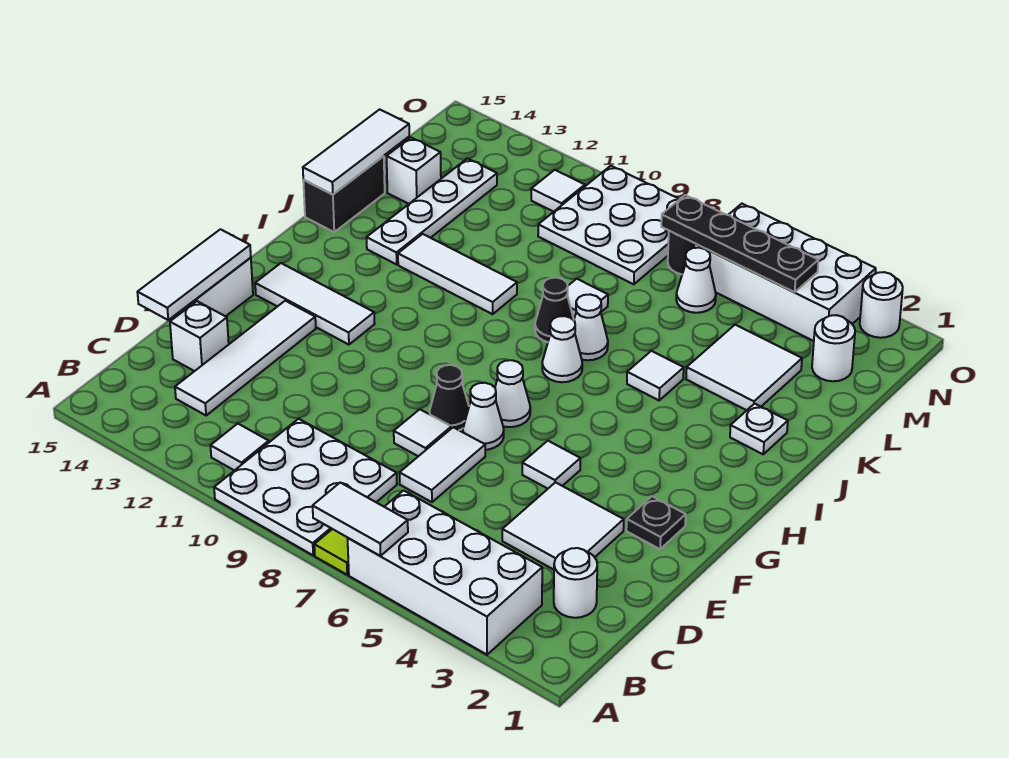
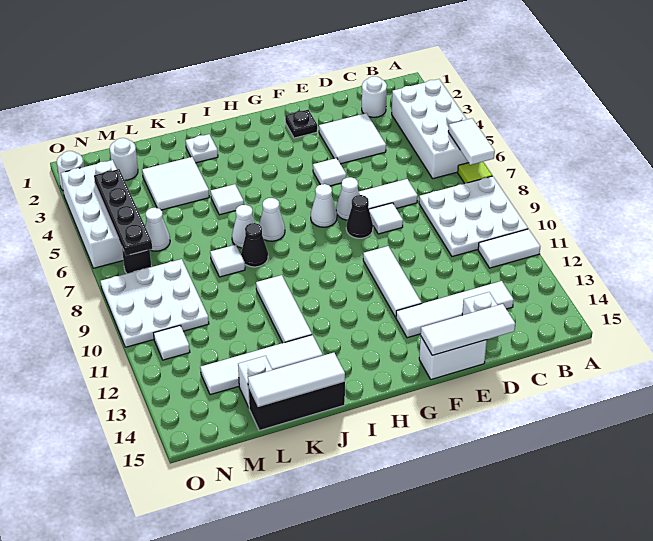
white 1x1 tile [210,424,269,471] -> white 1x2 tile [478,229,540,268]
white 1x3 tile [255,263,375,345] -> white 1x3 tile moved to [363,246,422,317]
white 1x4 plate [367,159,497,264] -> white 1x4 tile [200,335,323,395]
black 1x2 brick [303,156,385,232] -> black 1x3 brick [248,381,345,431]

